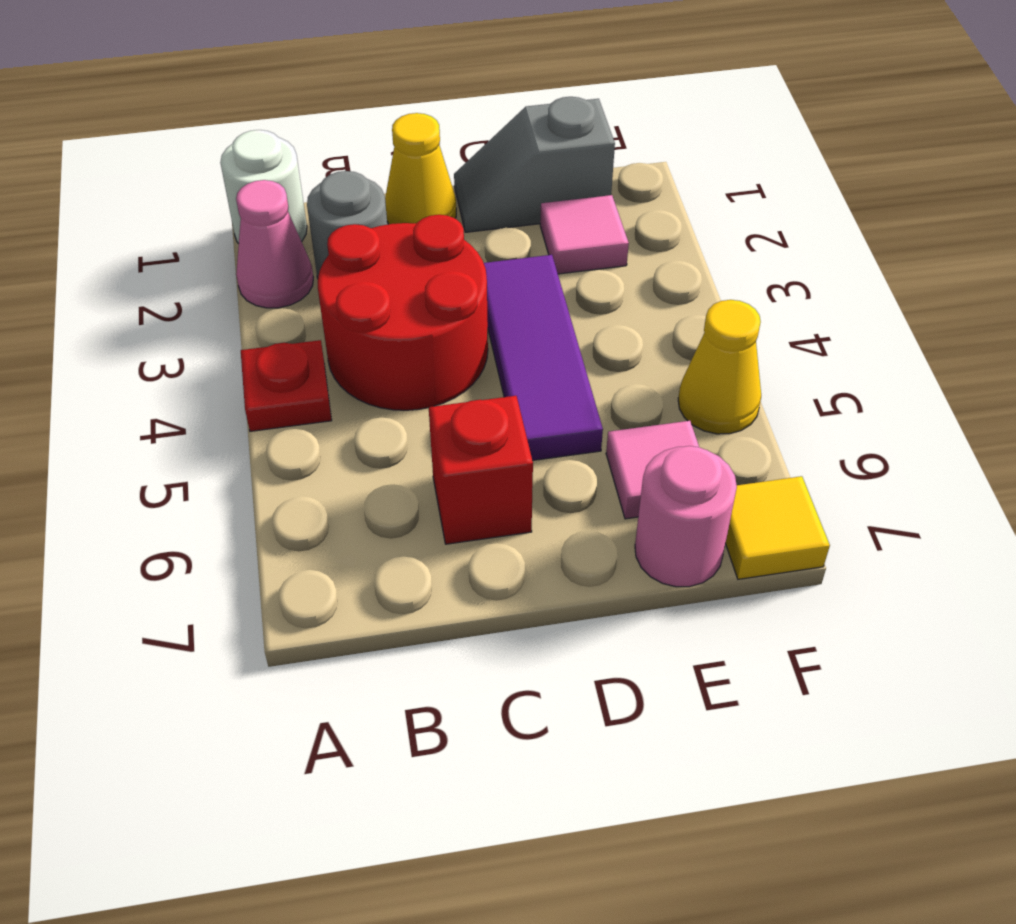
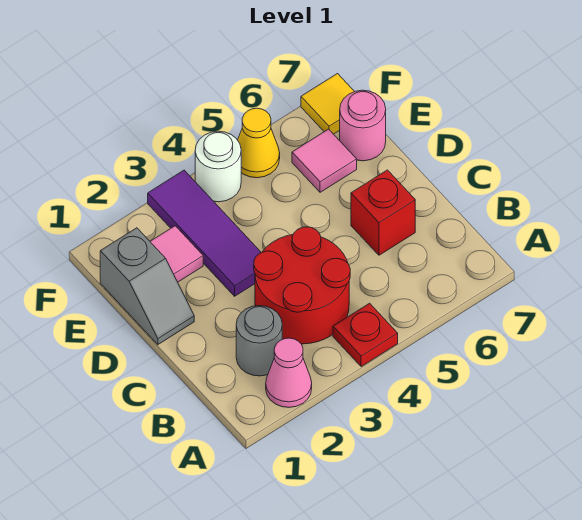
white 1x1 round brick [220,130,307,244] -> white 1x1 round brick moved to [195,131,241,202]
yellow 1x1 cone [385,113,456,224] -> none
purple 1x3 tile [484,255,603,460] -> purple 1x3 tile turned to [148,170,261,296]

